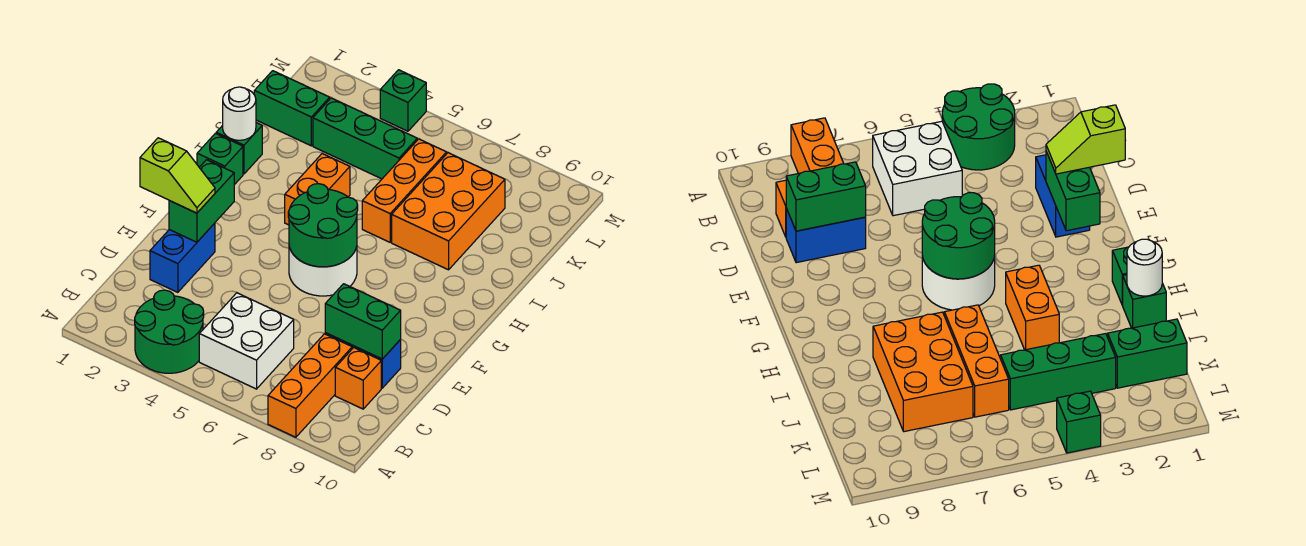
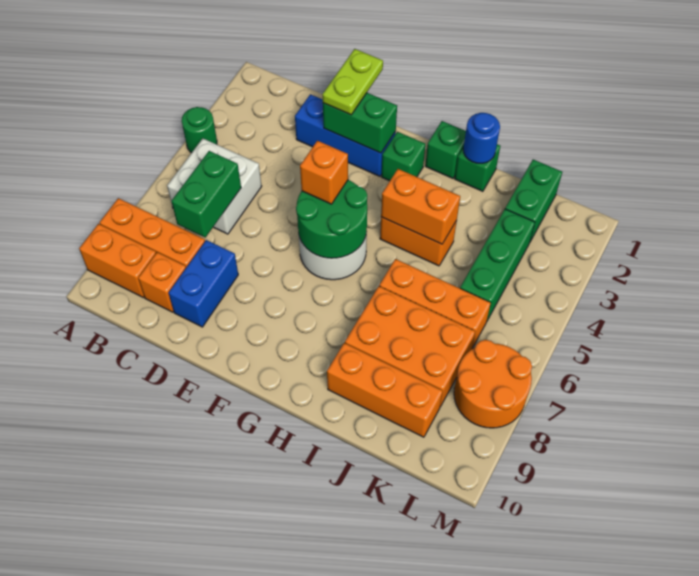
green 2x2 round brick [135,290,204,373] -> green 1x1 round brick [182,107,217,153]
none -> orange 1x2 brick [79,224,156,297]
blue 1x2 brick [150,223,215,292] -> blue 1x3 brick [295,94,396,176]
green 1x2 brick [325,284,401,359] -> green 1x2 brick moved to [172,151,241,237]
lime 1x2 slope [140,138,215,213] -> lime 1x2 plate [323,49,383,115]
none -> orange 1x1 brick [300,141,348,204]
none -> orange 1x2 brick [381,169,460,244]
white 1x1 round brick [223,87,256,140] -> blue 1x1 round brick [463,113,500,163]
none -> orange 1x3 brick [327,343,443,437]
none -> orange 2x2 round brick [454,340,532,428]
green 1x1 brick [380,70,426,131] -> green 1x1 brick moved to [382,132,425,181]

